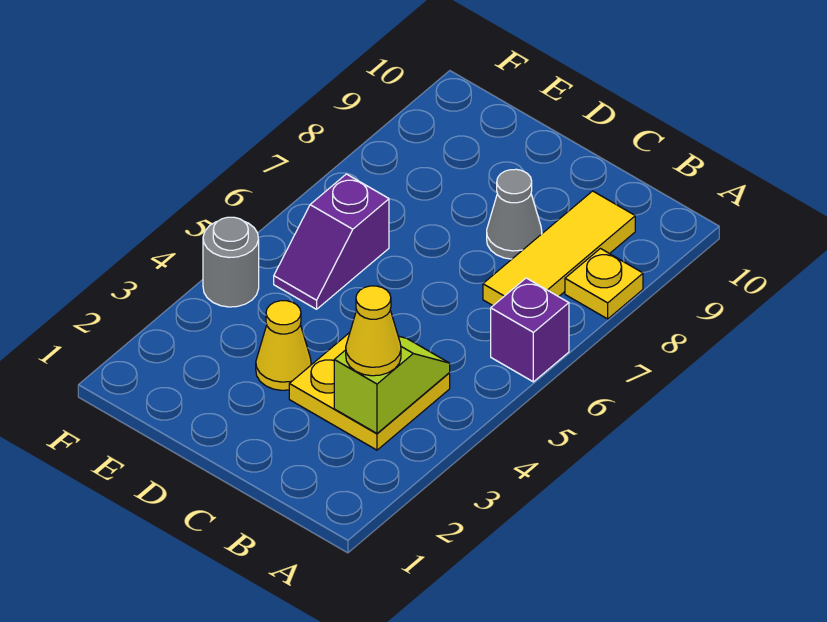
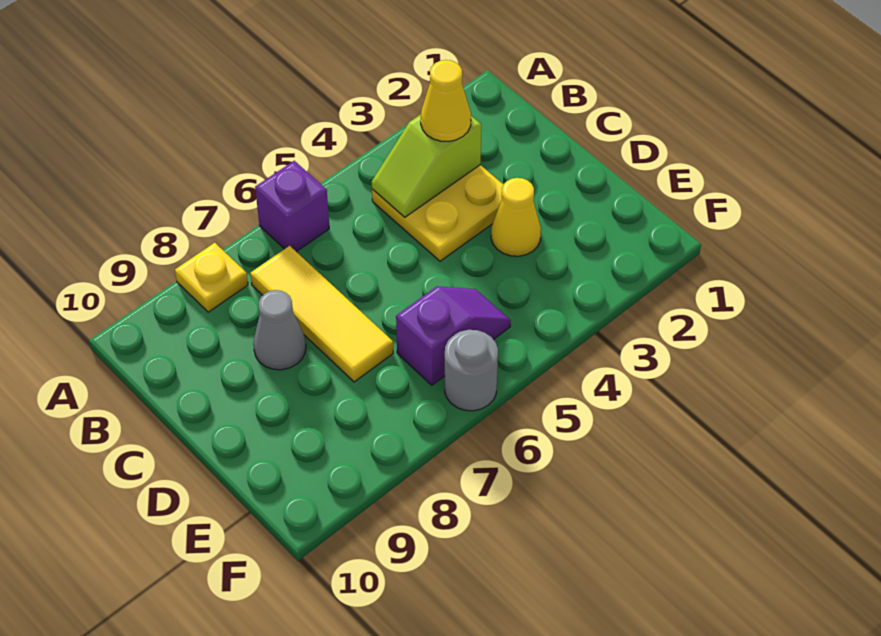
yellow 1x3 tile [483,191,635,305] -> yellow 1x3 tile turned to [250,246,393,382]
grey 1x1 round brick [203,217,259,307] -> grey 1x1 round brick moved to [445,330,498,411]

